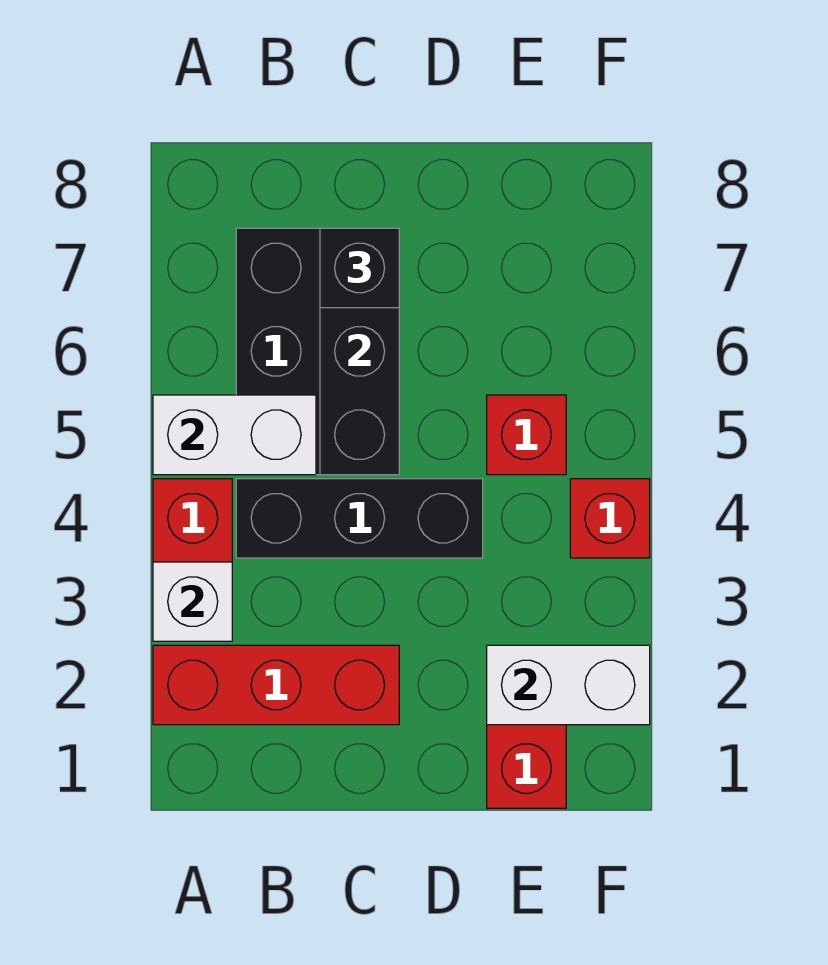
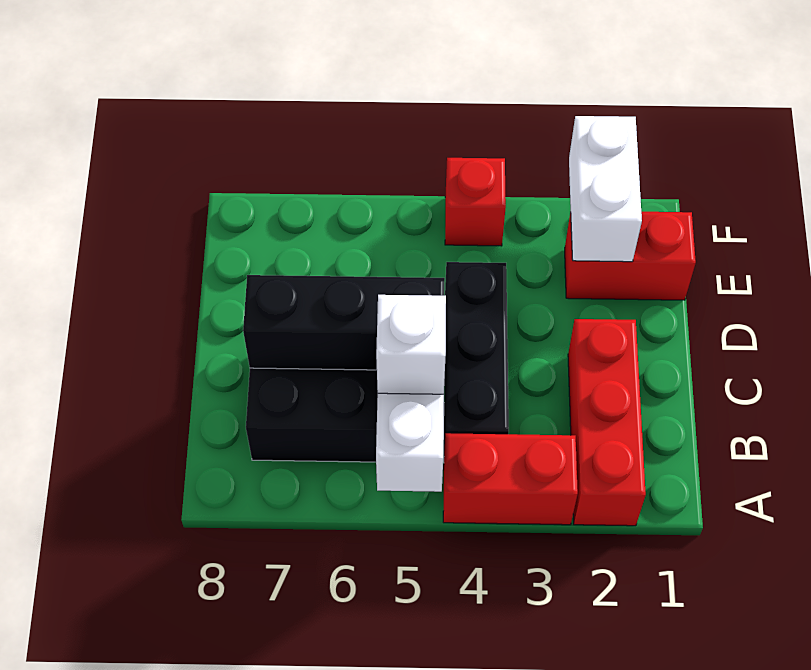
white 1x1 brick [153,562,232,641] -> white 1x1 brick moved to [376,295,446,394]
black 1x1 brick [320,228,399,308] -> none
red 1x1 brick [487,395,566,475] -> none

